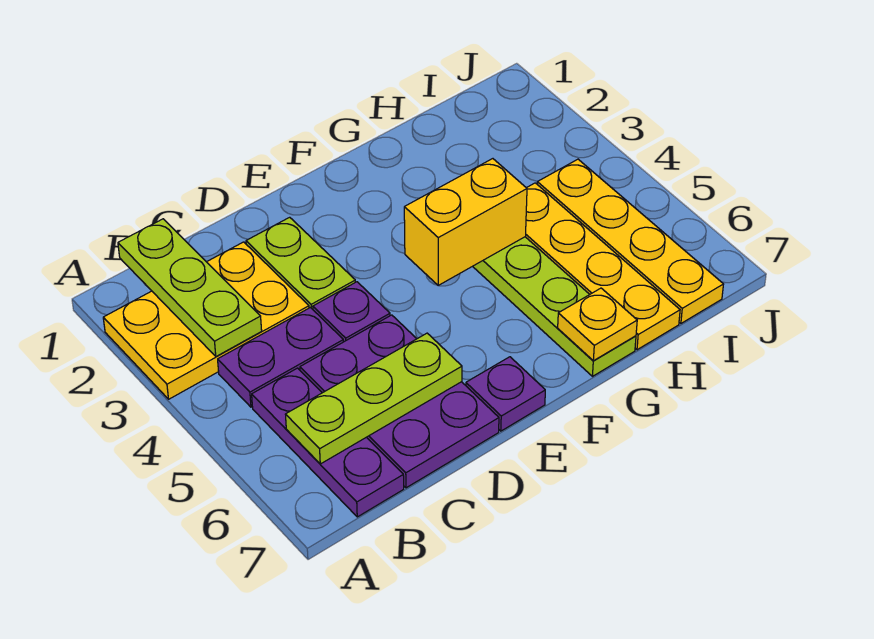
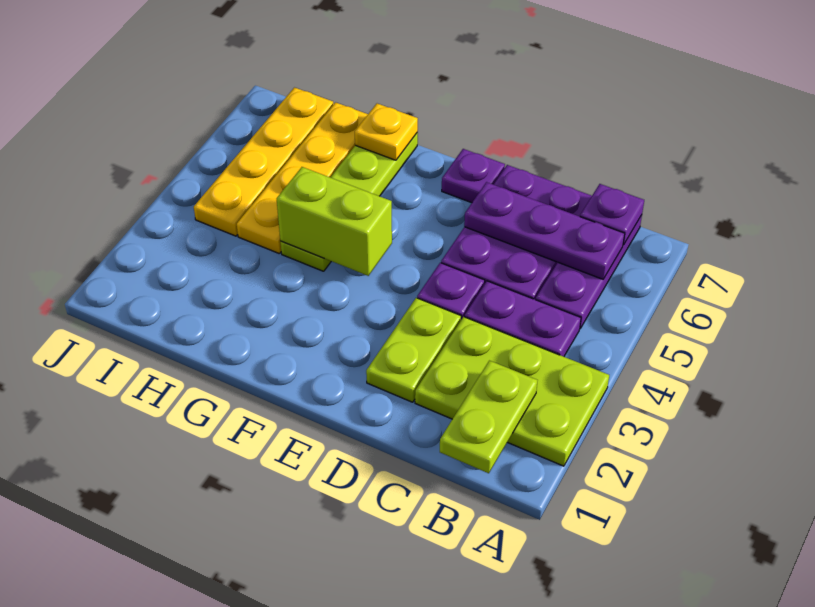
yellow 2x3 plate [103,242,309,399] -> lime 2x3 plate [415,317,609,466]
lime 1x3 plate [118,219,262,356] -> lime 1x2 plate [440,361,538,473]
lime 1x3 plate [285,333,462,464] -> purple 1x3 plate [464,182,625,279]
none -> purple 1x1 plate [580,184,644,245]
yellow 1x2 brick [404,159,527,286] -> lime 1x2 brick [277,167,392,276]

